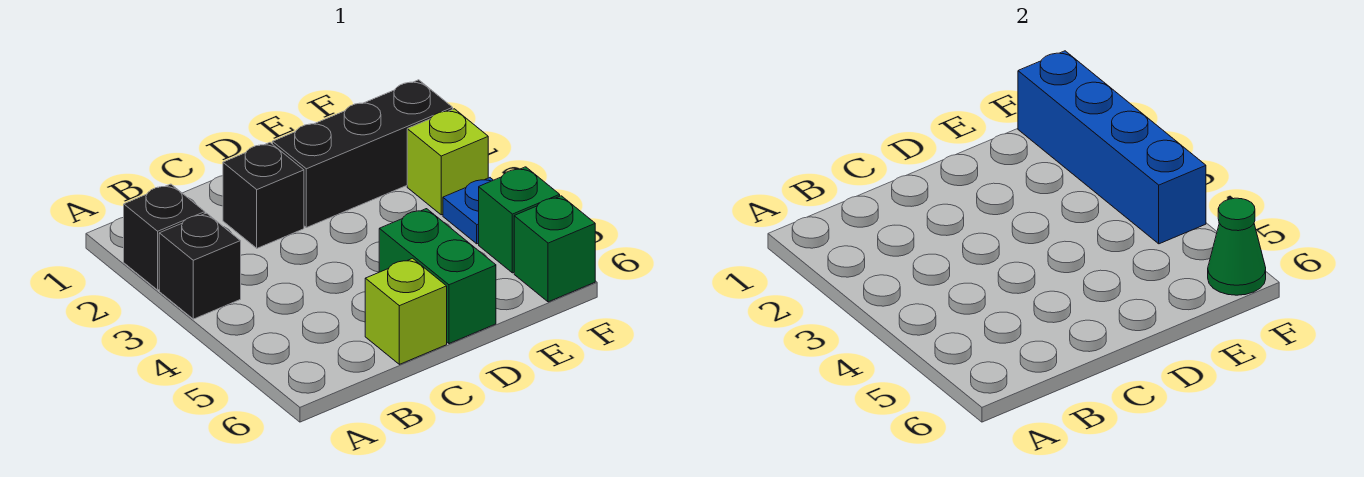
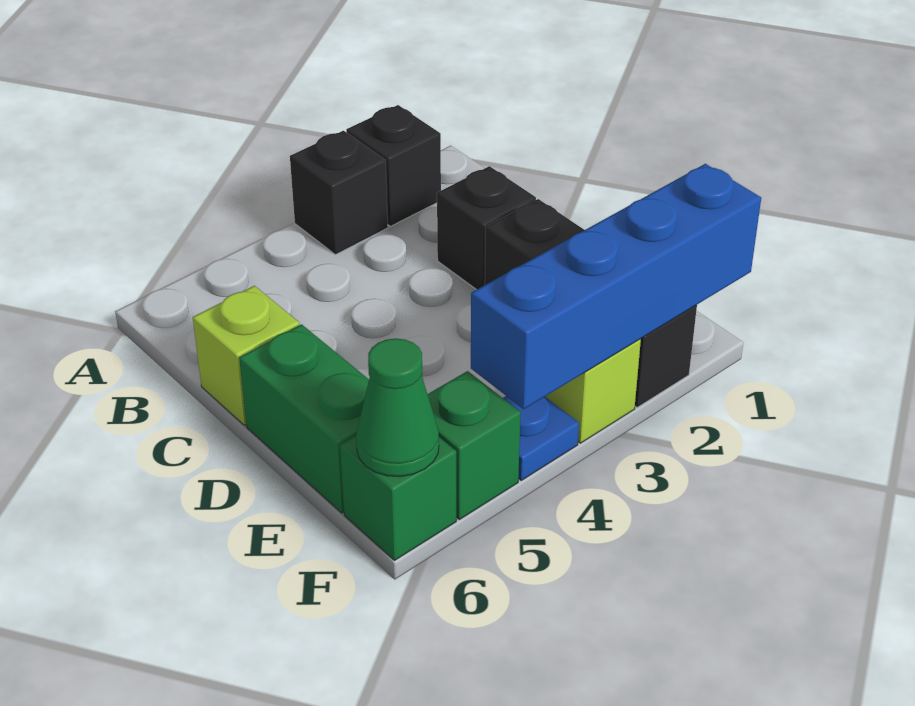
green 1x2 brick [379,209,496,344] -> green 1x2 brick turned to [239,324,369,513]

